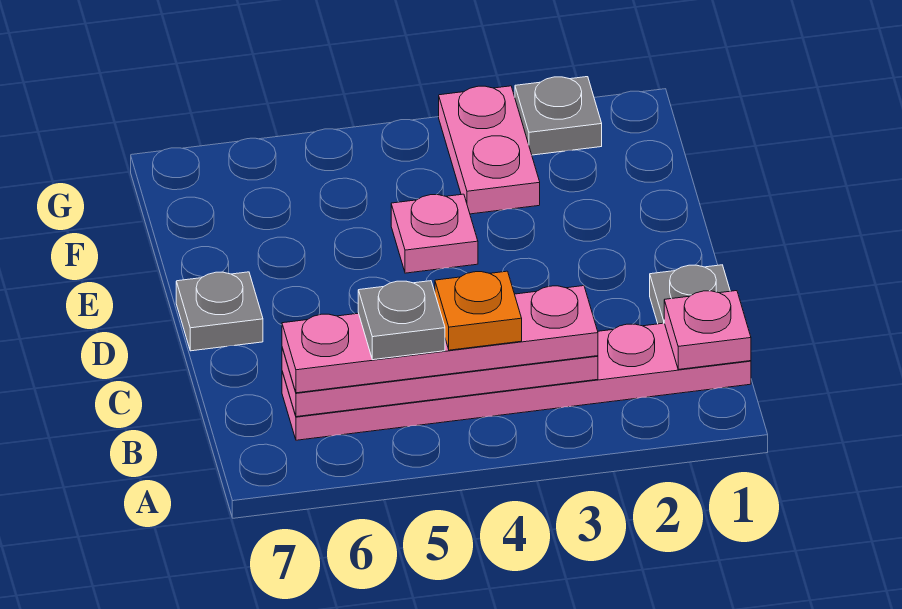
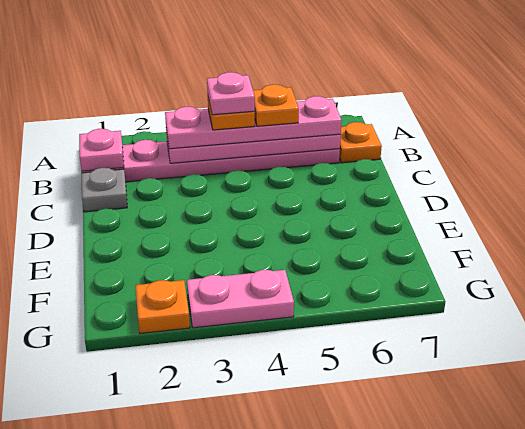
grey 1x1 plate [358,281,445,360] -> orange 1x1 plate [253,84,299,126]
none -> orange 1x1 plate [339,122,382,163]
grey 1x1 plate [176,272,263,351] -> none
pink 1x1 plate [391,194,478,273] -> pink 1x1 plate moved to [207,72,255,115]
pink 1x2 plate [439,86,540,214] -> pink 1x2 plate turned to [187,270,294,328]
grey 1x1 plate [515,77,602,155] -> orange 1x1 plate [135,280,190,333]

